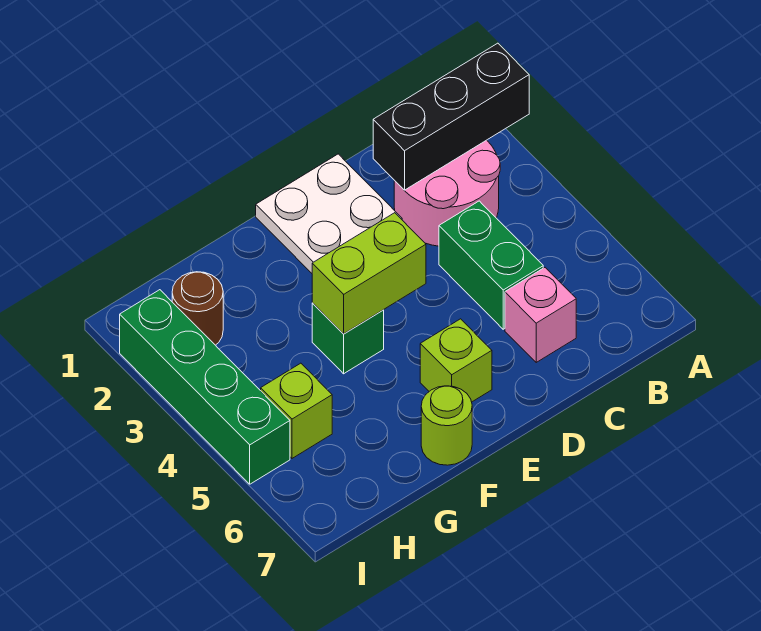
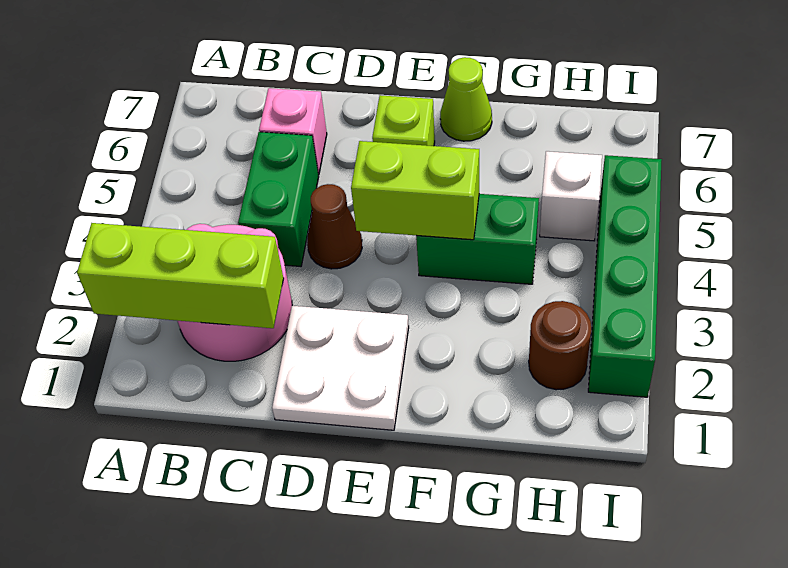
black 1x3 brick [373,43,529,190] -> lime 1x3 brick [77,223,284,328]
none -> brown 1x1 cone [307,184,362,269]
green 1x1 brick [312,303,384,374] -> green 1x2 brick [416,194,539,284]
lime 1x1 round brick [421,386,472,465] -> lime 1x1 cone [440,57,492,141]
lime 1x1 brick [261,363,332,458] -> white 1x1 brick [540,151,602,241]

